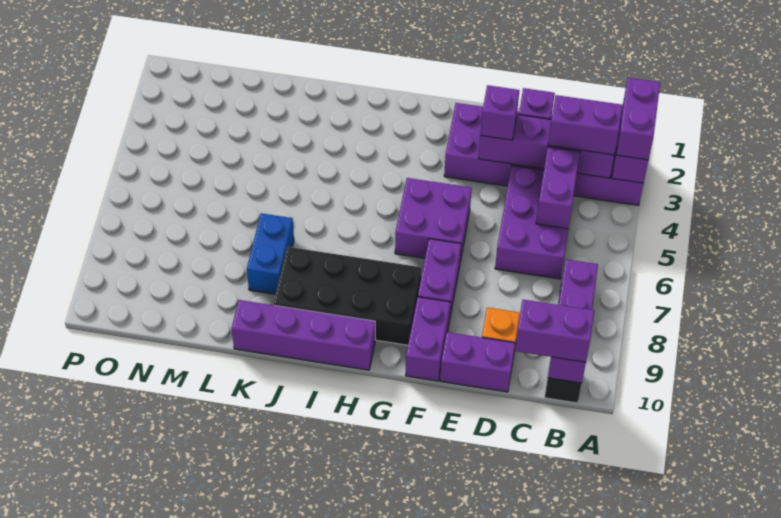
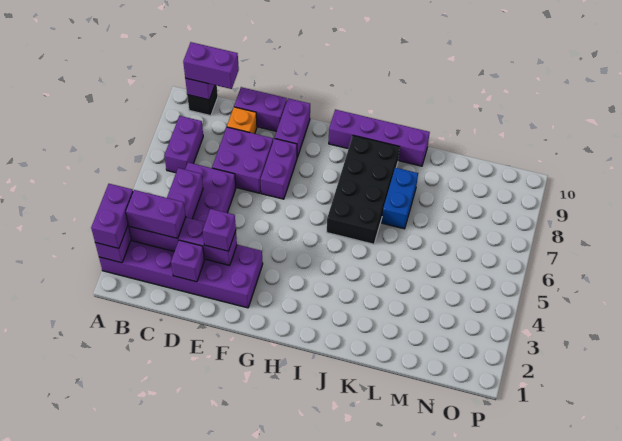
purple 2x2 brick [395,178,472,261] -> purple 2x2 brick moved to [212,127,273,193]
black 2x4 brick [274,247,422,345] -> black 2x4 brick turned to [327,135,400,244]

